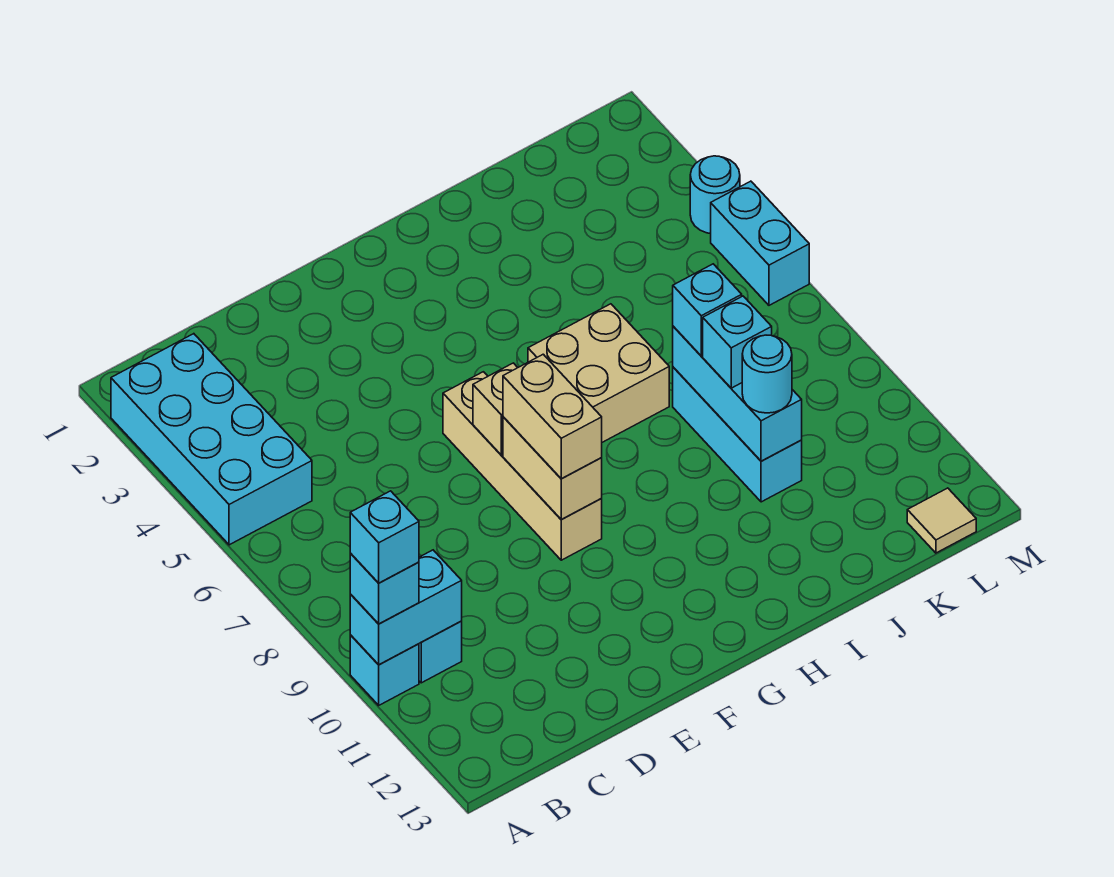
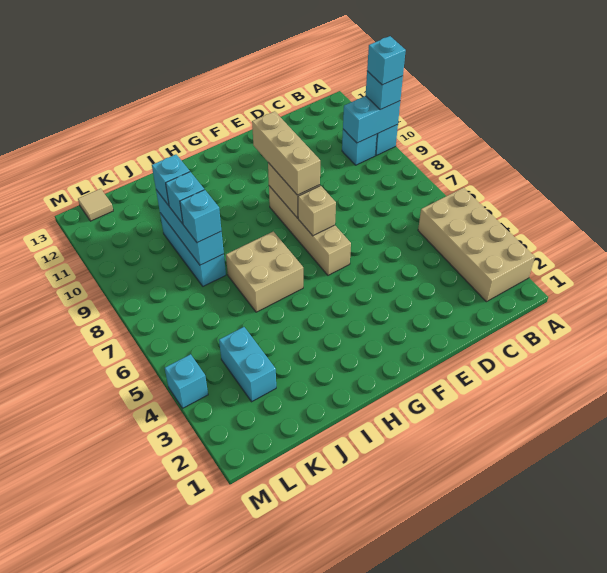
cyan 2x4 brick [111,334,312,545] -> tan 2x4 brick [418,188,535,302]
tan 1x2 brick [503,354,602,479] -> tan 1x3 brick [252,111,320,195]
cyan 1x1 round brick [742,335,792,413] -> cyan 1x1 brick [152,155,190,205]
cyan 1x1 round brick [690,156,740,234] -> cyan 1x1 brick [165,354,208,408]
cyan 1x2 brick [711,181,809,305] -> cyan 1x2 brick moved to [219,327,276,402]

